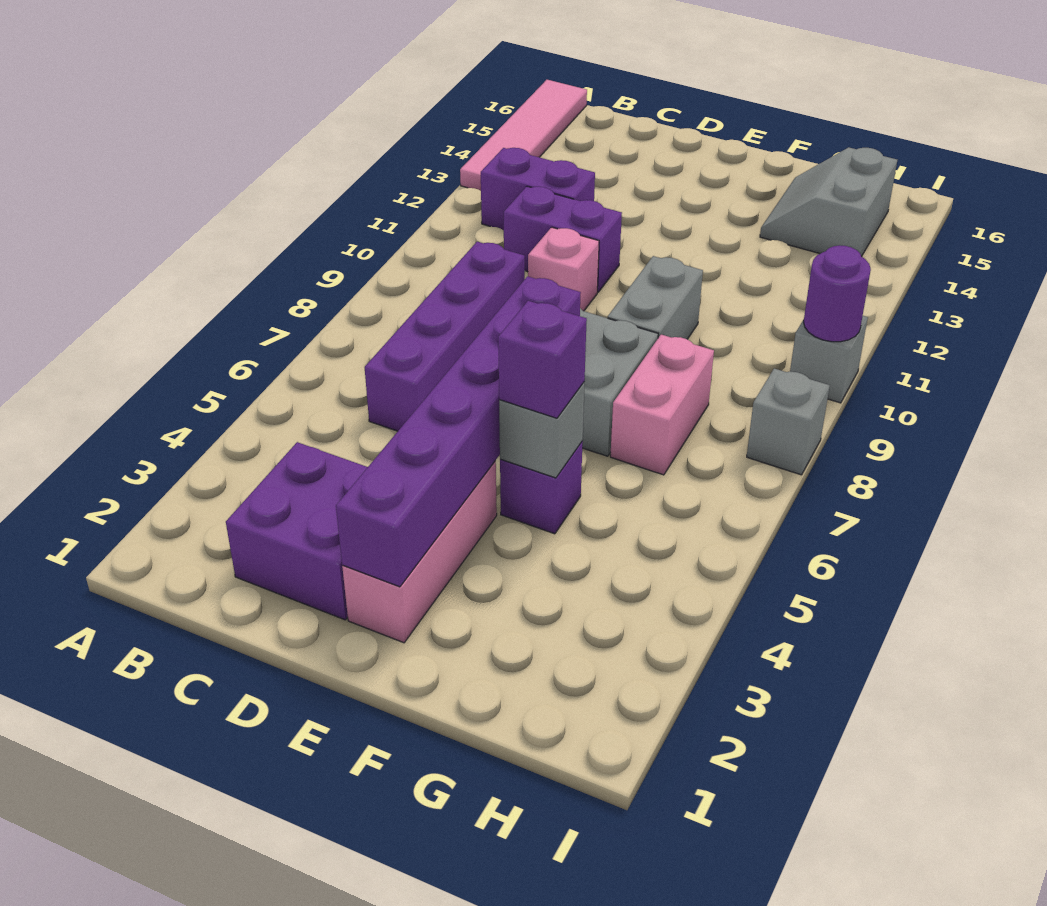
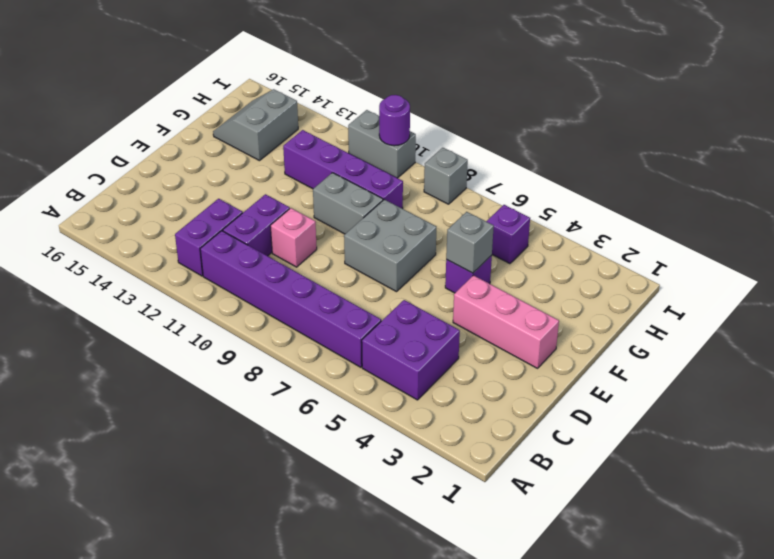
pink 1x4 tile [460,80,587,191] -> none
purple 2x2 brick [226,442,368,620] -> purple 2x2 brick moved to [362,300,460,400]
purple 1x4 brick [365,242,525,431] -> purple 1x4 brick moved to [283,130,403,209]
purple 1x6 brick [336,276,581,587] -> purple 1x6 brick moved to [200,231,381,367]
purple 1x1 brick [498,301,587,418] -> purple 1x1 brick moved to [486,205,530,264]
pink 1x2 brick [610,335,714,475] -> none
grey 2x2 slope [760,148,897,257] -> grey 2x2 slope turned to [213,89,298,161]
grey 1x1 brick [790,316,868,403] -> grey 1x2 brick [348,110,416,178]

